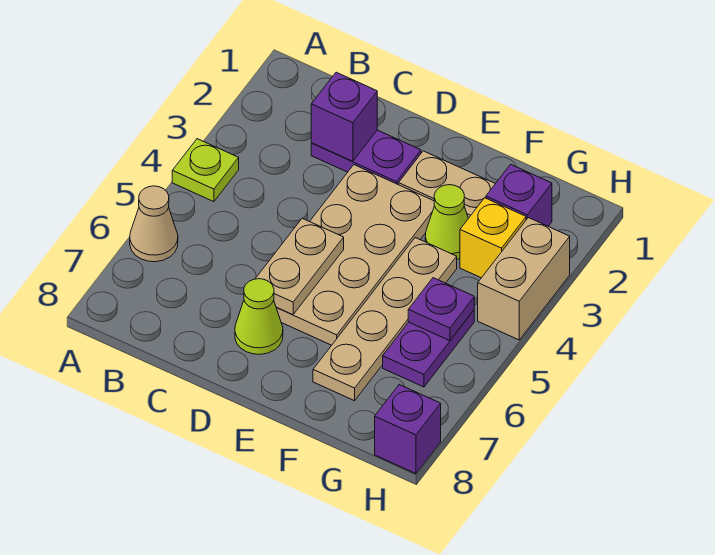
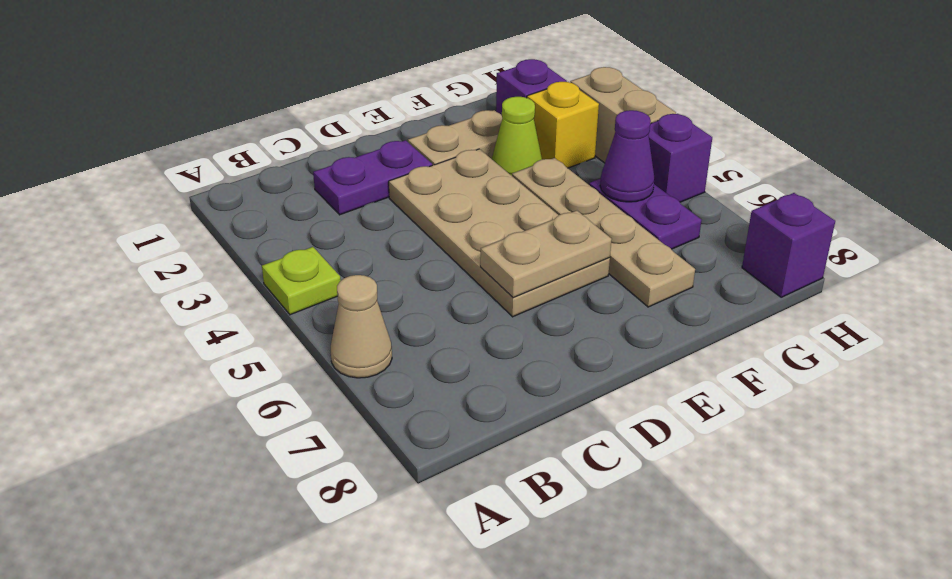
purple 1x1 brick [311,72,377,162] -> purple 1x1 brick moved to [648,114,712,202]
tan 1x2 plate [255,218,344,315] -> tan 1x2 plate turned to [480,211,612,298]
lime 1x1 cone [235,279,283,354] -> none
purple 1x1 plate [408,278,474,341] -> purple 1x1 cone [600,110,655,202]

